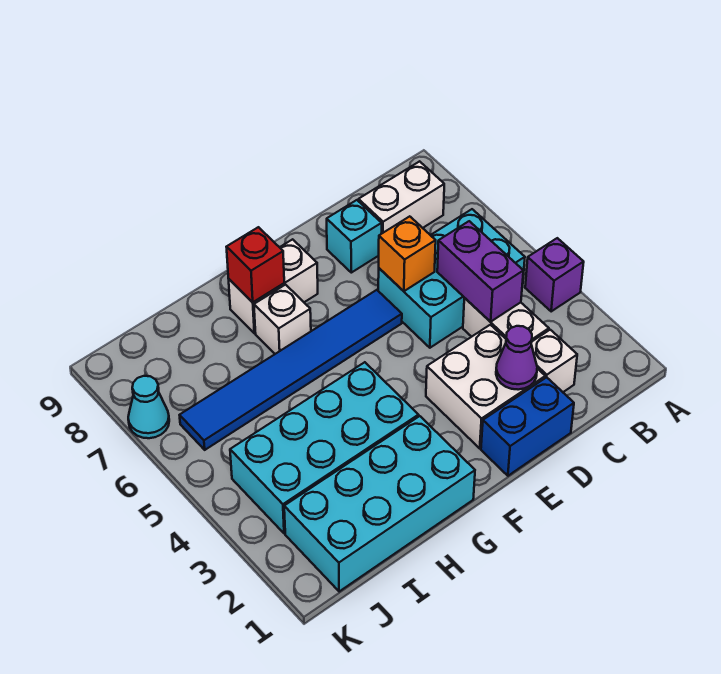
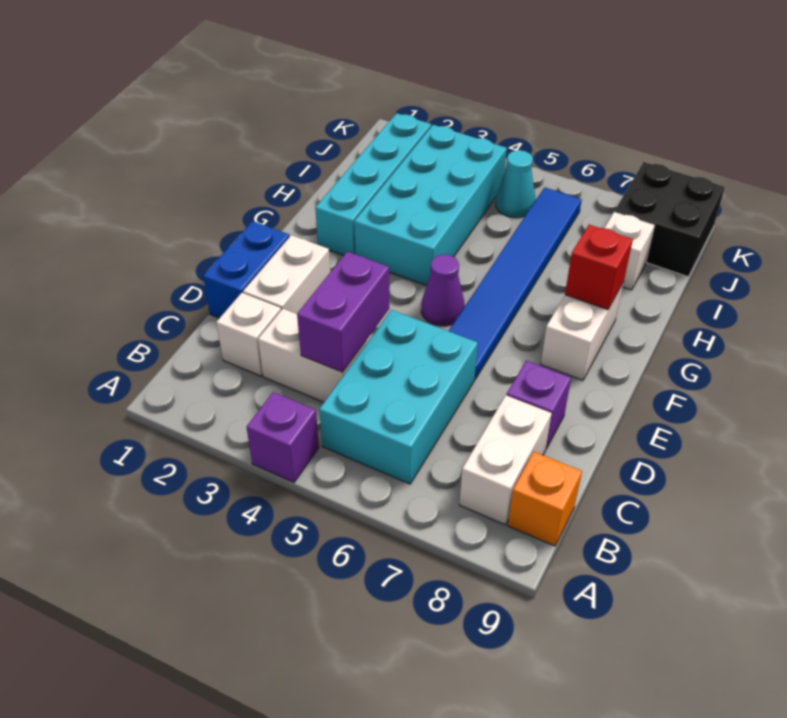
purple 1x2 brick [437,221,523,322] -> purple 1x2 brick turned to [297,252,389,372]
white 2x2 brick [426,325,545,448] -> white 1x2 brick [243,235,330,314]
purple 1x1 cone [496,326,537,390] -> purple 1x1 cone moved to [421,255,465,326]
orange 1x1 brick [379,216,436,291] -> orange 1x1 brick moved to [508,452,582,546]
cyan 1x1 brick [327,200,382,273] -> purple 1x1 brick [507,361,571,448]
cyan 2x4 brick [284,416,475,591] -> cyan 1x4 brick [315,113,431,255]
white 1x1 brick [254,285,311,354] -> white 1x1 brick moved to [605,212,655,290]
none -> black 2x2 brick [615,162,725,277]
cyan 1x1 cone [128,376,169,438] -> cyan 1x1 cone moved to [495,150,536,218]

